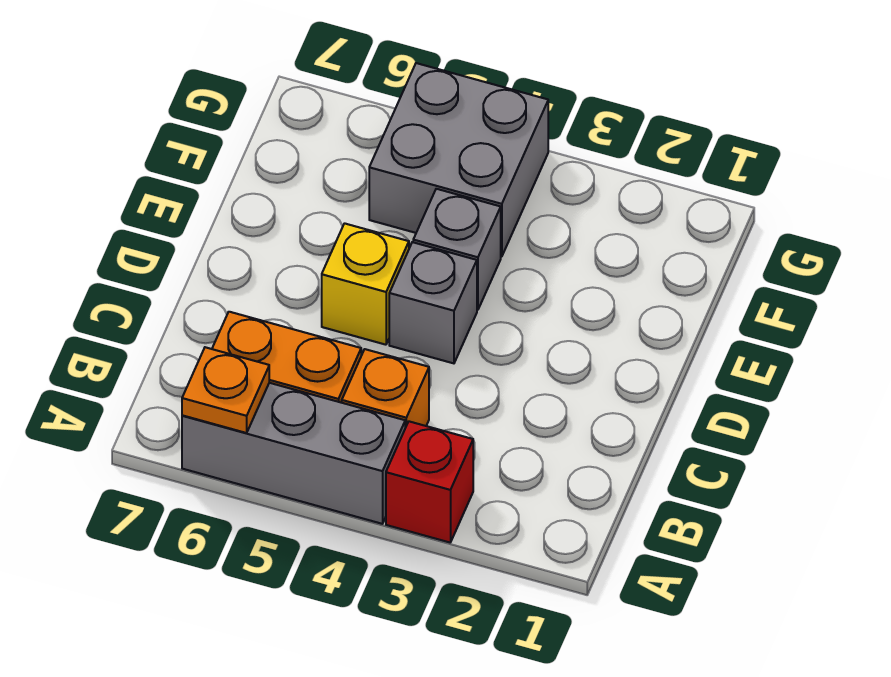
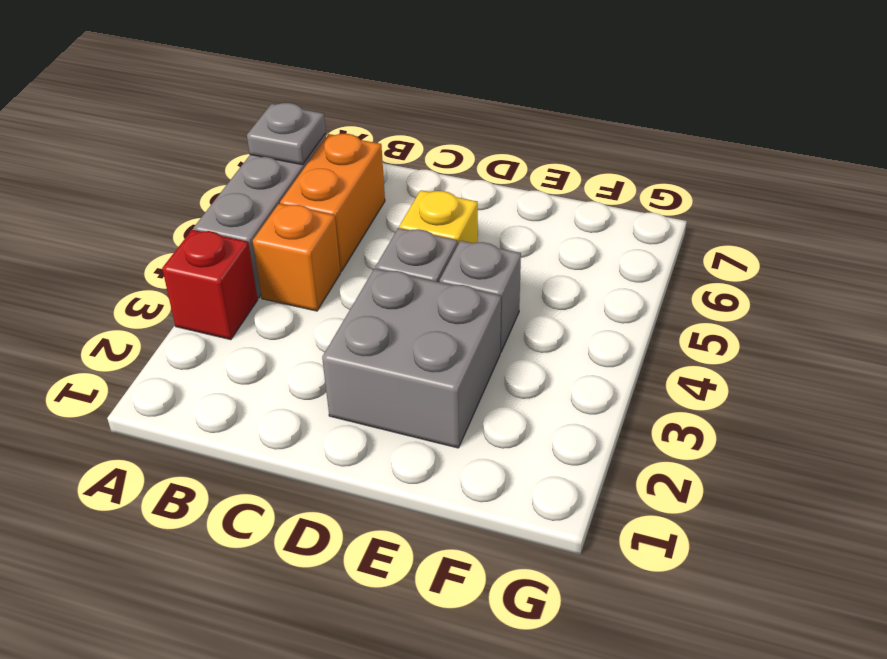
orange 1x1 plate [182,347,269,433] -> grey 1x1 plate [247,103,326,165]
grey 2x2 brick [369,63,548,257] -> grey 2x2 brick moved to [322,269,501,448]

